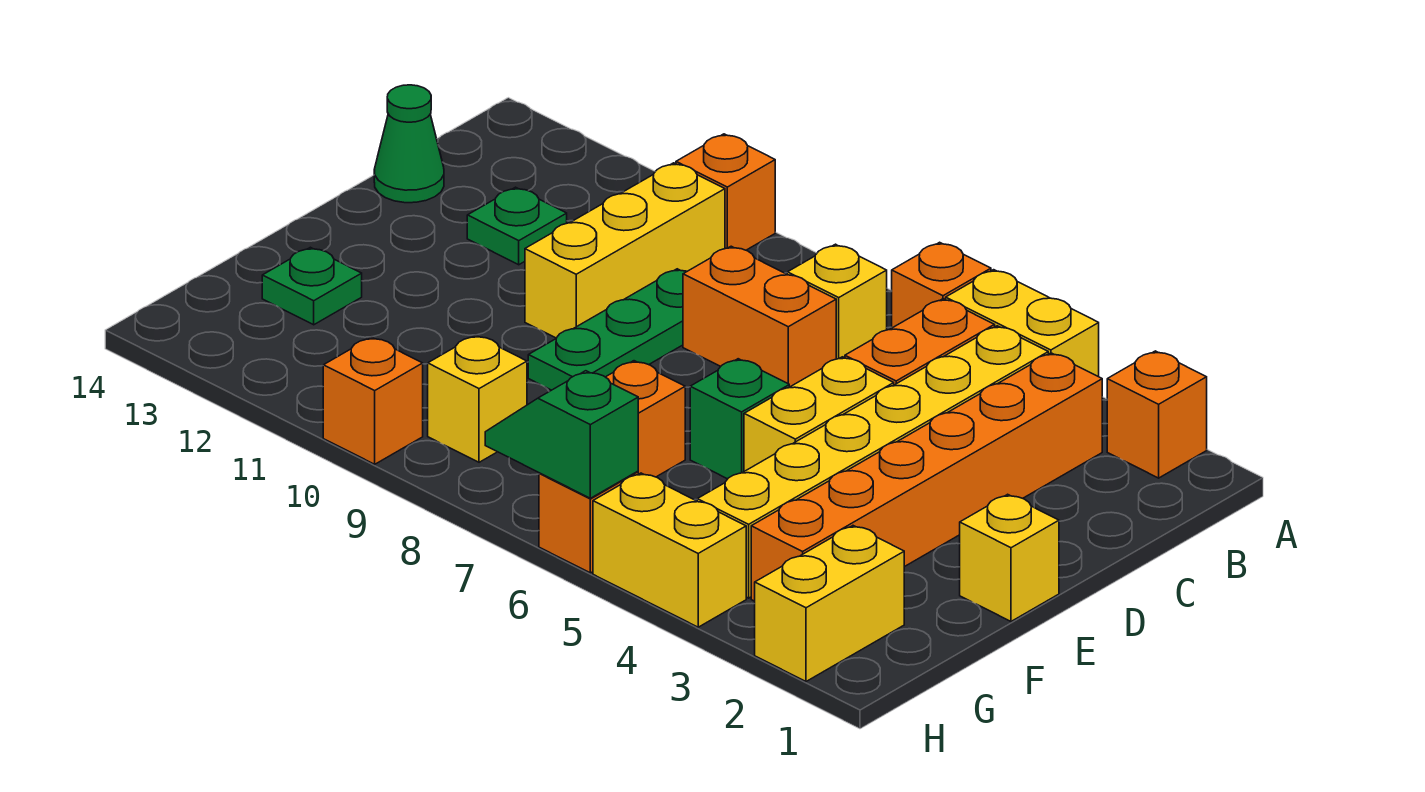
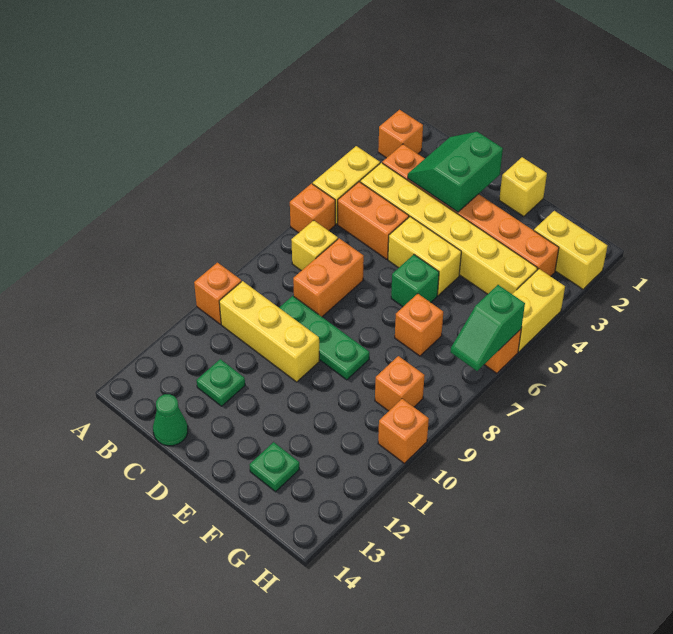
none -> green 2x2 slope [408,132,503,212]
yellow 1x1 brick [428,335,527,462] -> orange 1x1 brick [375,356,425,411]

